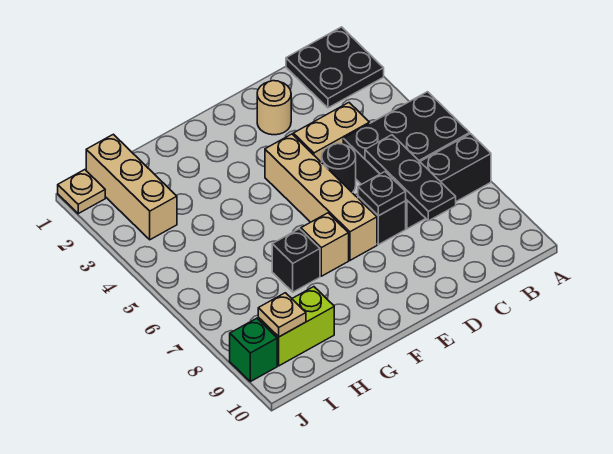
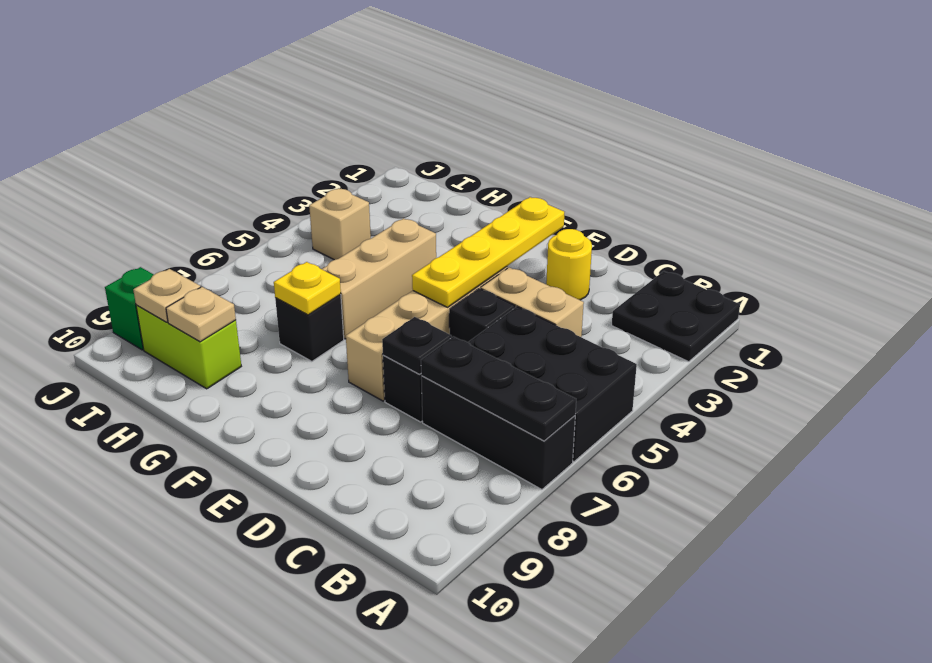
black 1x3 plate [365,135,456,221] -> black 1x3 plate turned to [421,337,576,441]
tan 1x1 round brick [257,81,291,135] -> yellow 1x1 round brick [546,229,592,300]
black 1x1 round brick [322,144,356,193] -> black 1x1 brick [449,288,515,342]
none -> yellow 1x4 plate [412,197,564,307]
tan 1x1 brick [301,213,349,276] -> tan 1x1 brick moved to [309,188,371,260]
none -> yellow 1x1 plate [274,262,341,315]
tan 1x3 brick [86,134,177,240] -> tan 1x3 brick moved to [322,218,436,339]
tan 1x1 plate [58,170,105,214] -> tan 1x1 plate moved to [166,287,236,342]

